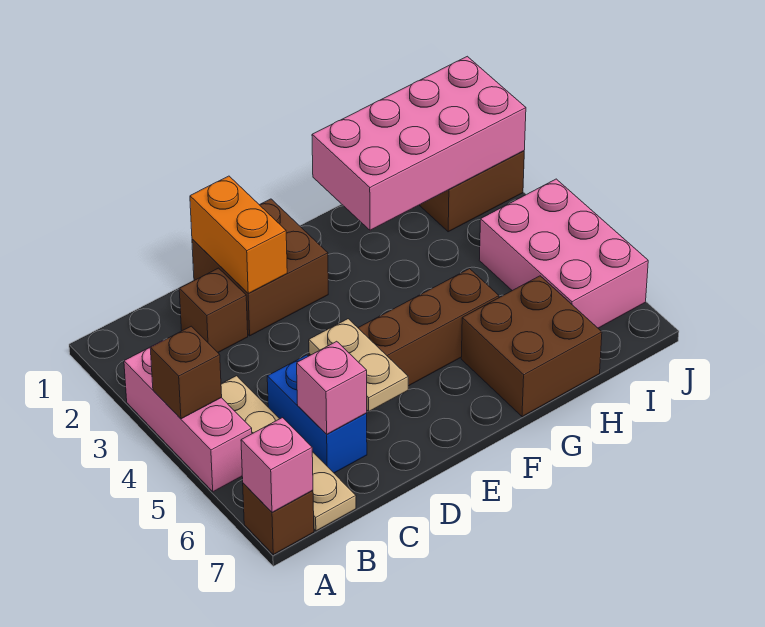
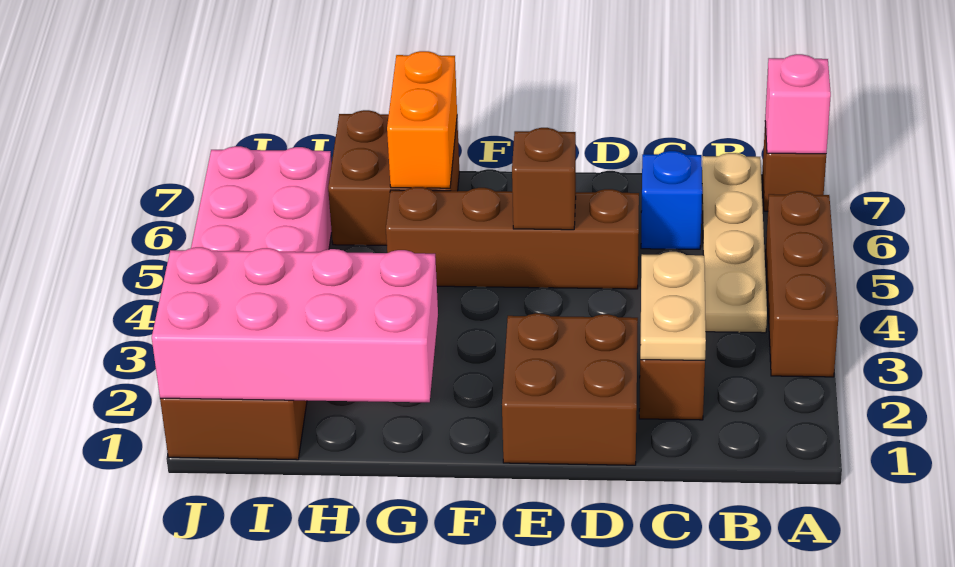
pink 1x3 brick [124,348,252,492] -> brown 1x3 brick [766,191,838,377]
brown 1x1 brick [150,326,222,419] -> brown 1x1 brick moved to [512,128,576,230]
blue 1x2 brick [267,355,367,473] -> blue 1x1 brick [641,151,702,249]
pink 1x1 brick [297,341,367,434] -> none
orange 1x2 brick [190,176,287,294] -> orange 1x2 brick moved to [387,51,457,188]
tan 1x2 plate [309,319,408,412] -> tan 1x2 plate moved to [640,252,706,360]

